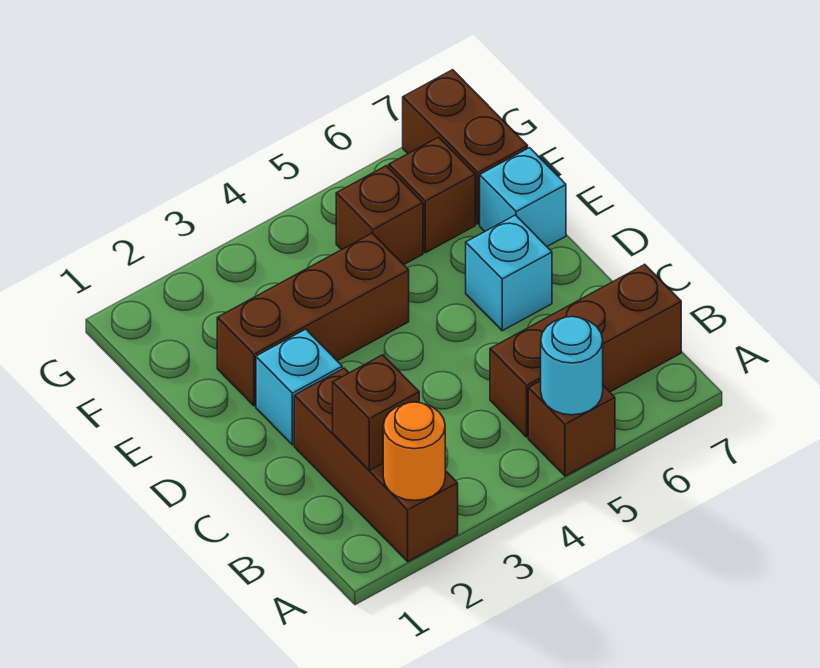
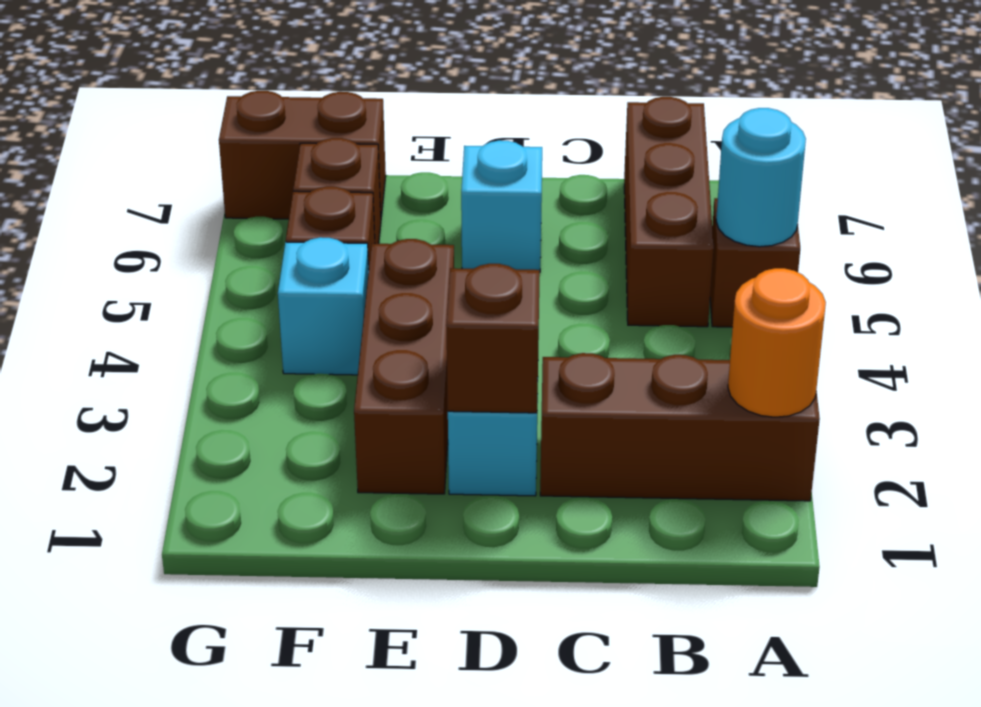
brown 1x1 brick [333,355,419,470] -> brown 1x1 brick moved to [446,264,540,413]
cyan 1x1 brick [480,148,566,246] -> cyan 1x1 brick moved to [278,237,369,375]

